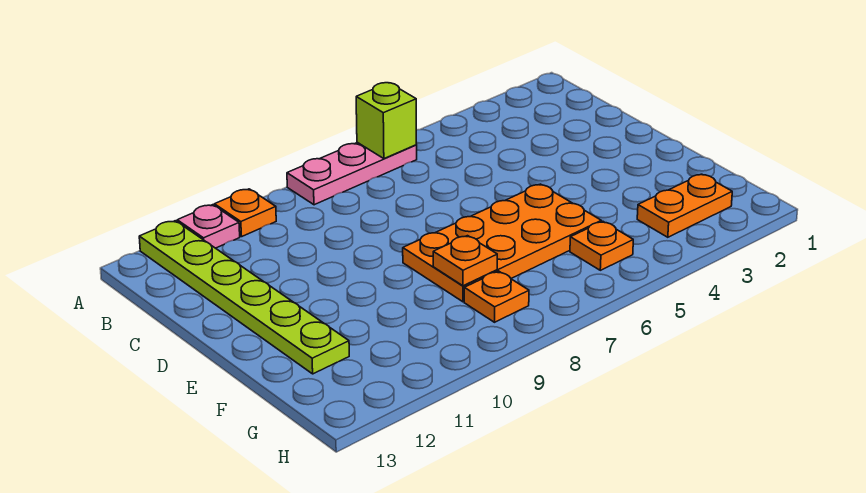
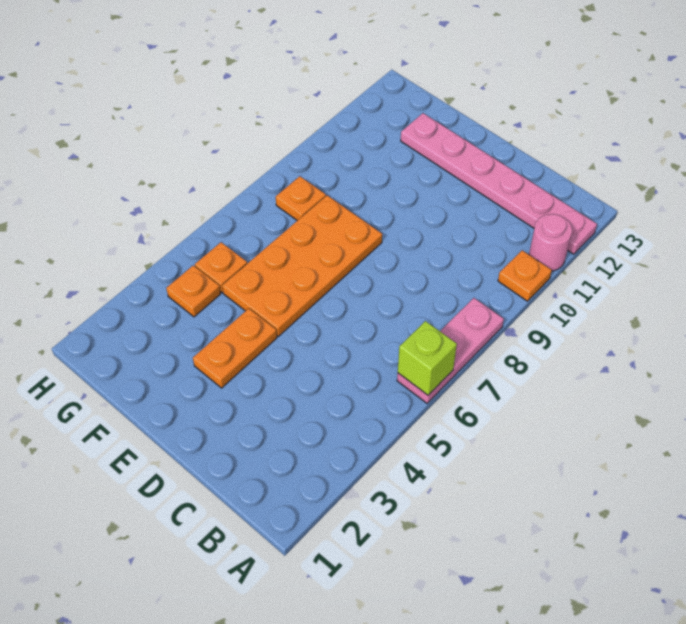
pink 1x1 plate [177,205,240,248] -> pink 1x1 round brick [529,214,572,271]
lime 1x6 plate [139,221,349,374] -> pink 1x6 plate [401,113,597,254]
orange 1x1 plate [433,236,497,286] -> orange 1x1 plate moved to [166,265,221,317]
orange 1x2 plate [637,174,732,237] -> orange 1x2 plate moved to [193,308,277,388]

